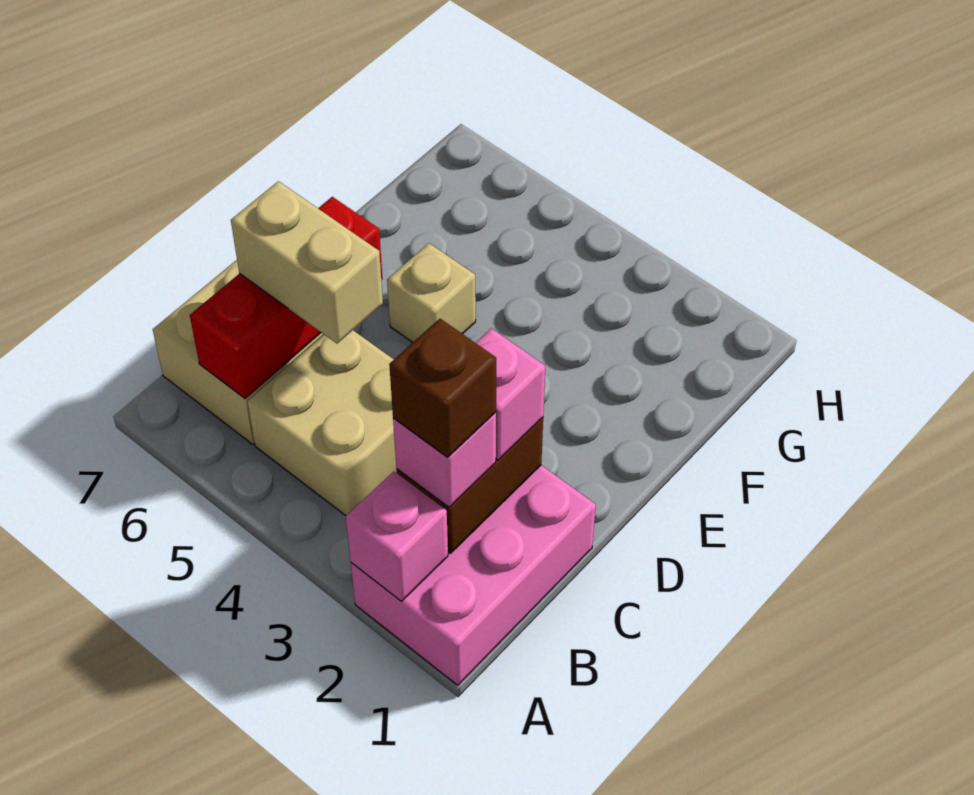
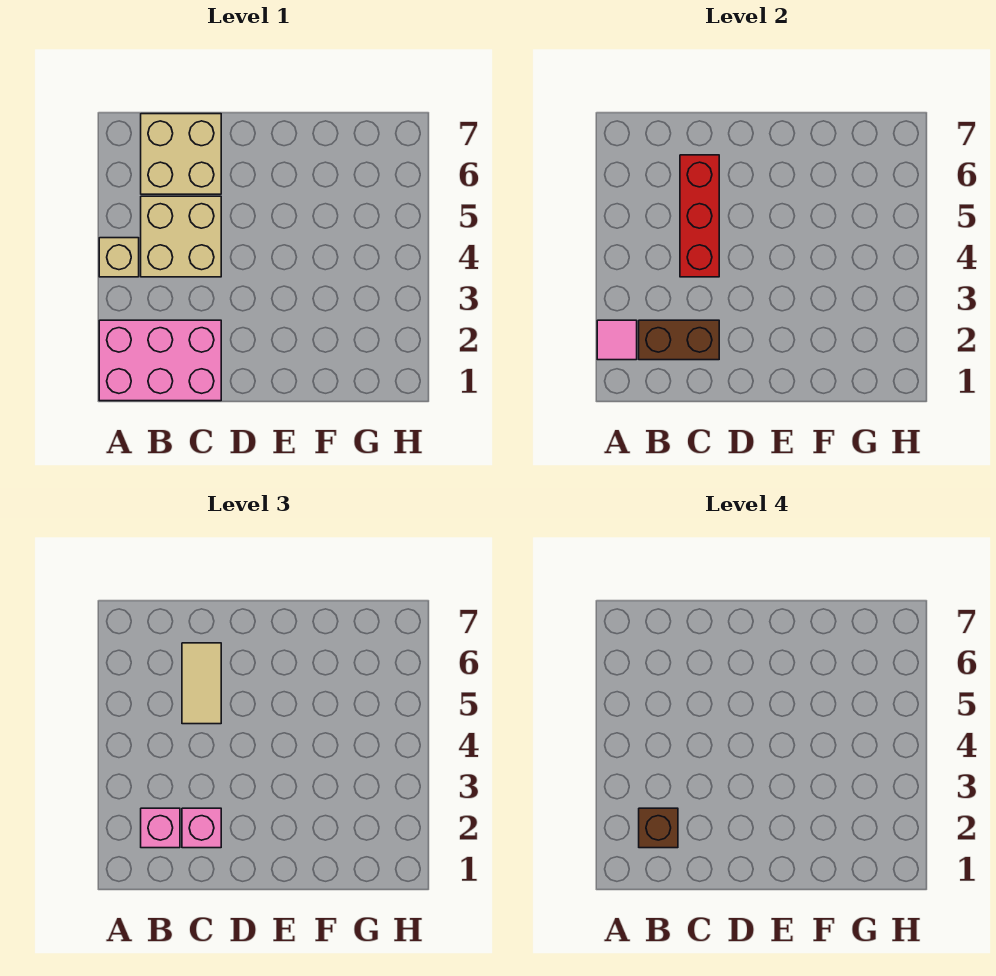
pink 1x1 brick [346,471,448,601] -> pink 1x1 tile [597,320,637,360]
red 1x3 brick [190,197,383,398] -> red 1x3 brick turned to [680,155,719,277]
tan 1x2 brick [231,181,383,344] -> tan 1x2 tile [182,643,221,724]
tan 1x1 brick [387,243,476,343] -> tan 1x1 brick moved to [99,238,139,277]

